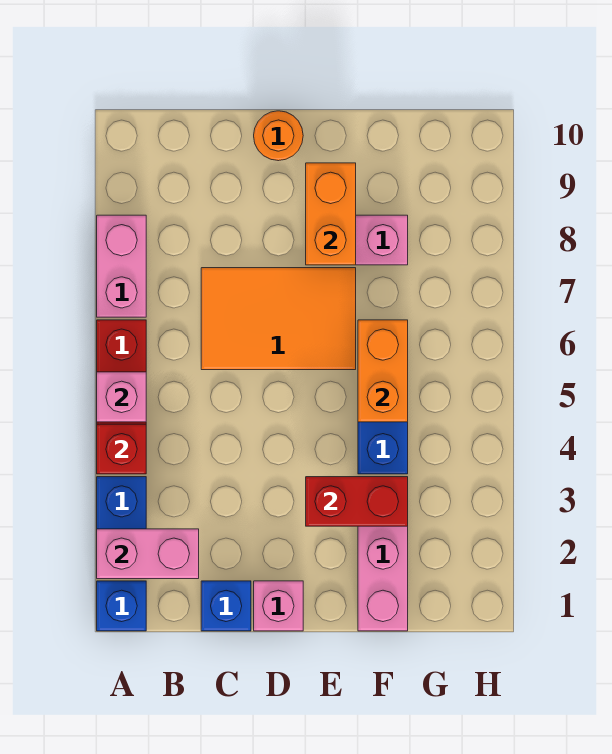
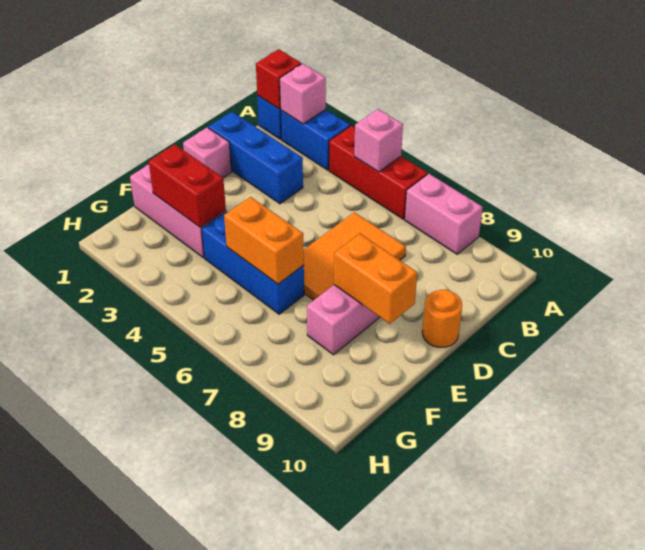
pink 1x2 brick [97,529,199,579] -> pink 1x1 brick [280,64,326,124]
red 1x1 brick [97,424,146,474] -> red 1x1 brick moved to [256,49,301,109]
blue 1x1 brick [201,581,251,631] -> blue 1x3 brick [208,112,303,204]
red 1x2 brick [306,477,408,526] -> red 1x2 brick turned to [149,145,226,227]

